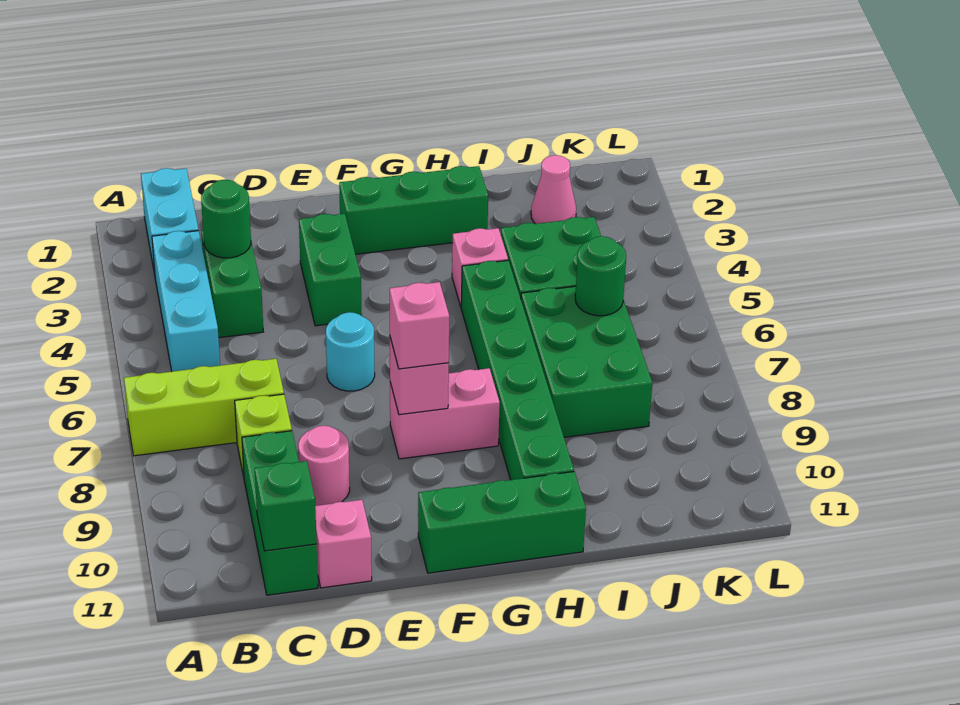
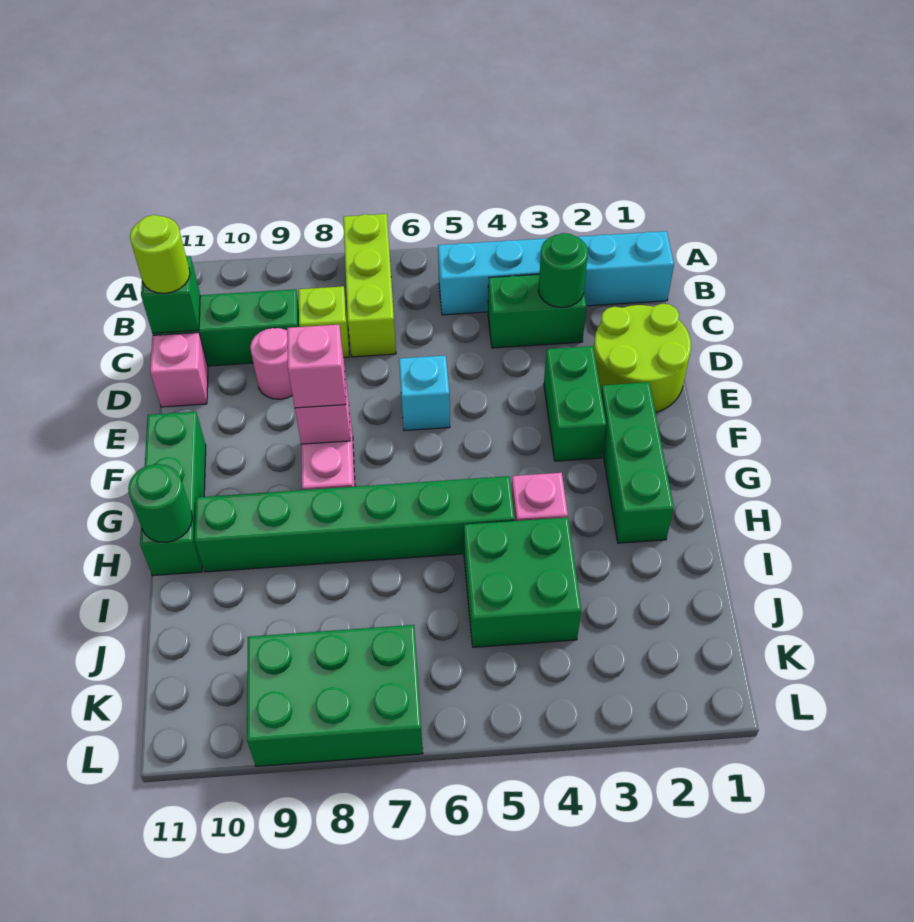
none -> lime 1x1 round brick [130,215,190,293]
none -> lime 2x2 round brick [594,304,691,413]
green 1x2 brick [299,214,362,326] -> green 1x2 brick turned to [544,346,606,461]
cyan 1x1 round brick [326,312,375,391] -> cyan 1x1 brick [399,355,450,431]
green 2x3 brick [521,286,652,437] -> green 2x3 brick moved to [247,625,423,766]
pink 1x1 cone [531,155,576,224] -> none
green 1x1 round brick [575,236,626,316] -> green 1x1 round brick moved to [128,464,192,542]

